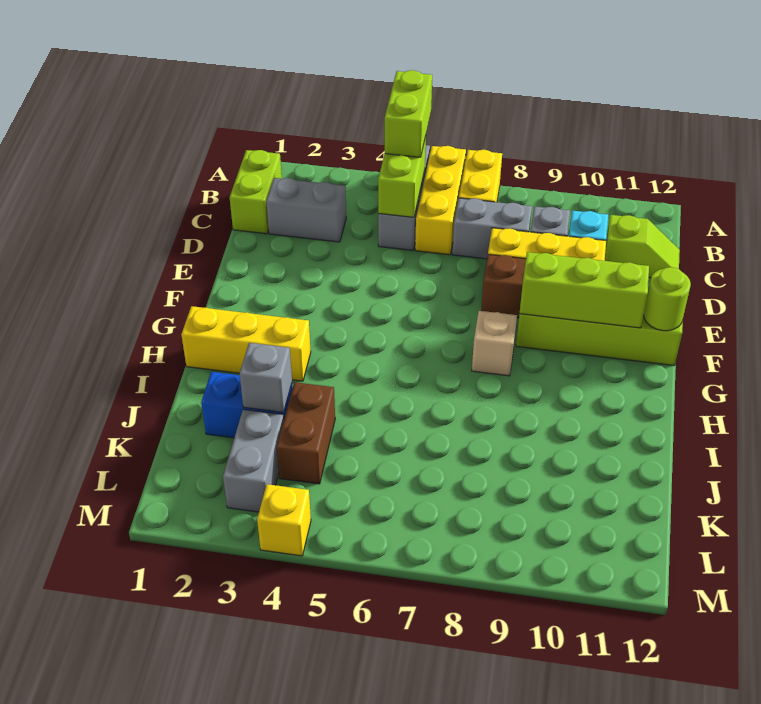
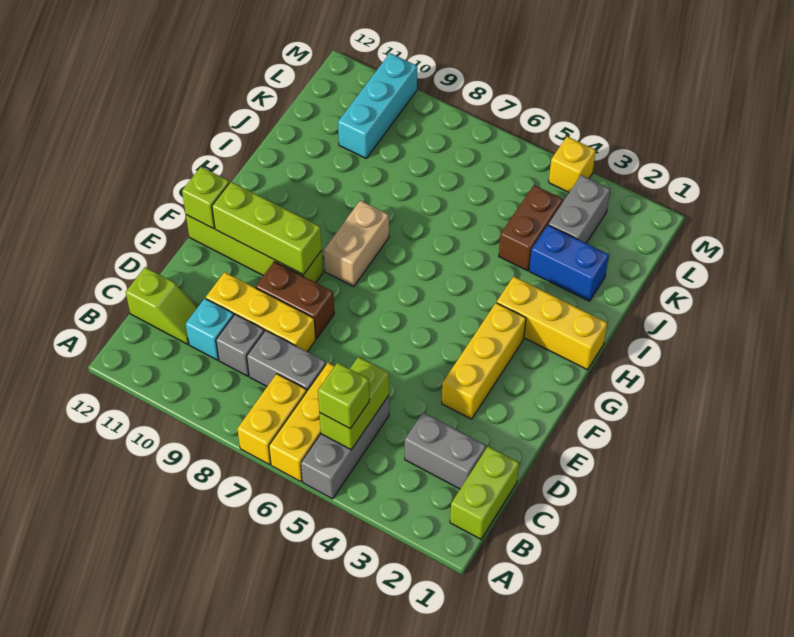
lime 1x2 brick [385,70,432,157] -> lime 1x1 brick [318,363,369,429]
lime 1x2 slope [605,215,680,278] -> lime 1x2 slope turned to [126,267,198,344]
none -> yellow 1x3 brick [442,303,526,419]
lime 1x1 round brick [644,267,691,331] -> lime 1x1 brick [182,167,229,229]
tan 1x1 brick [472,311,517,376] -> tan 1x2 brick [324,200,389,286]
grey 1x1 brick [239,343,292,413] -> none
none -> cyan 1x3 brick [338,53,417,158]

